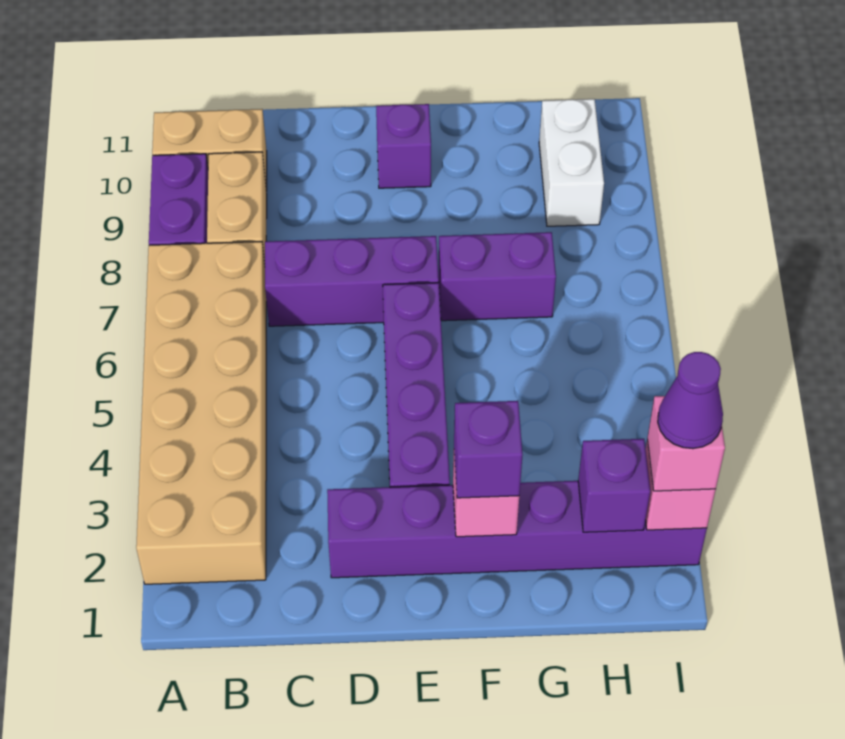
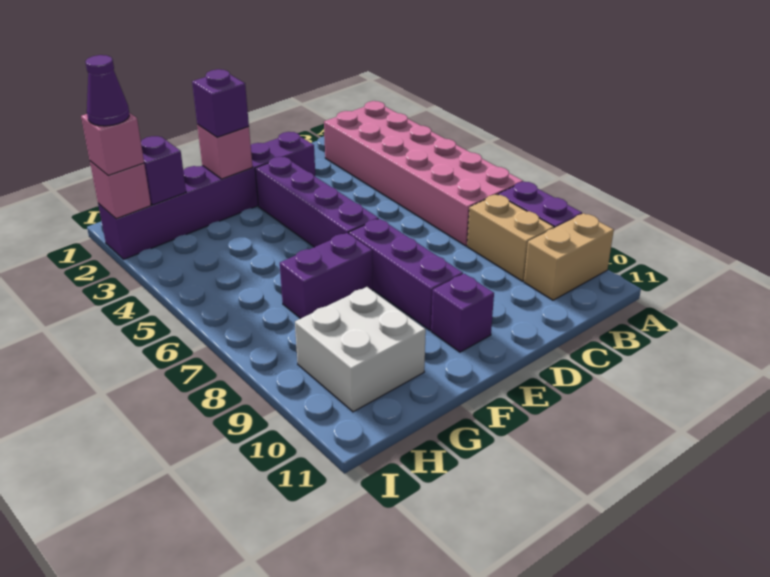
tan 2x6 brick [136,242,266,584] -> pink 2x6 brick [324,101,523,246]
purple 1x3 brick [265,236,439,326] -> purple 1x3 brick turned to [349,219,463,330]
white 1x2 brick [539,99,604,226] -> white 2x2 brick [295,287,426,412]

